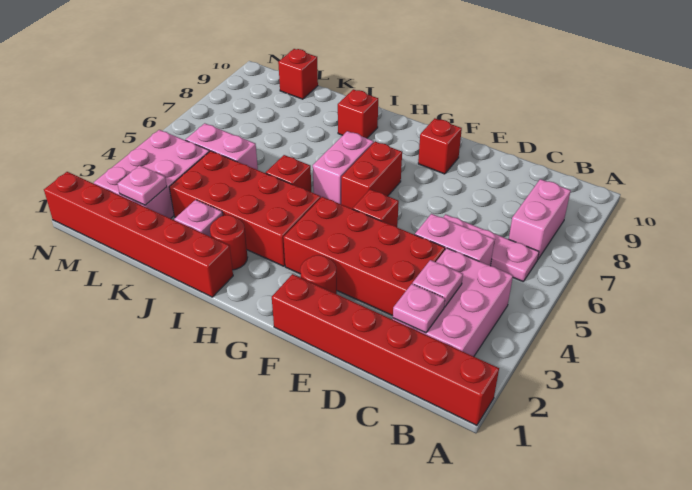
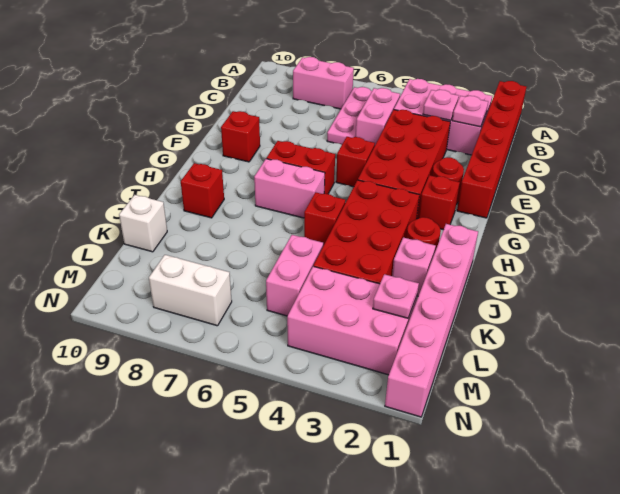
red 1x6 brick [44,172,233,297] -> pink 1x6 brick [385,224,478,417]
none -> white 1x1 brick [119,195,167,252]
red 1x1 brick [278,49,318,99] -> red 1x1 brick moved to [419,175,460,230]
none -> white 1x2 brick [149,255,232,326]

